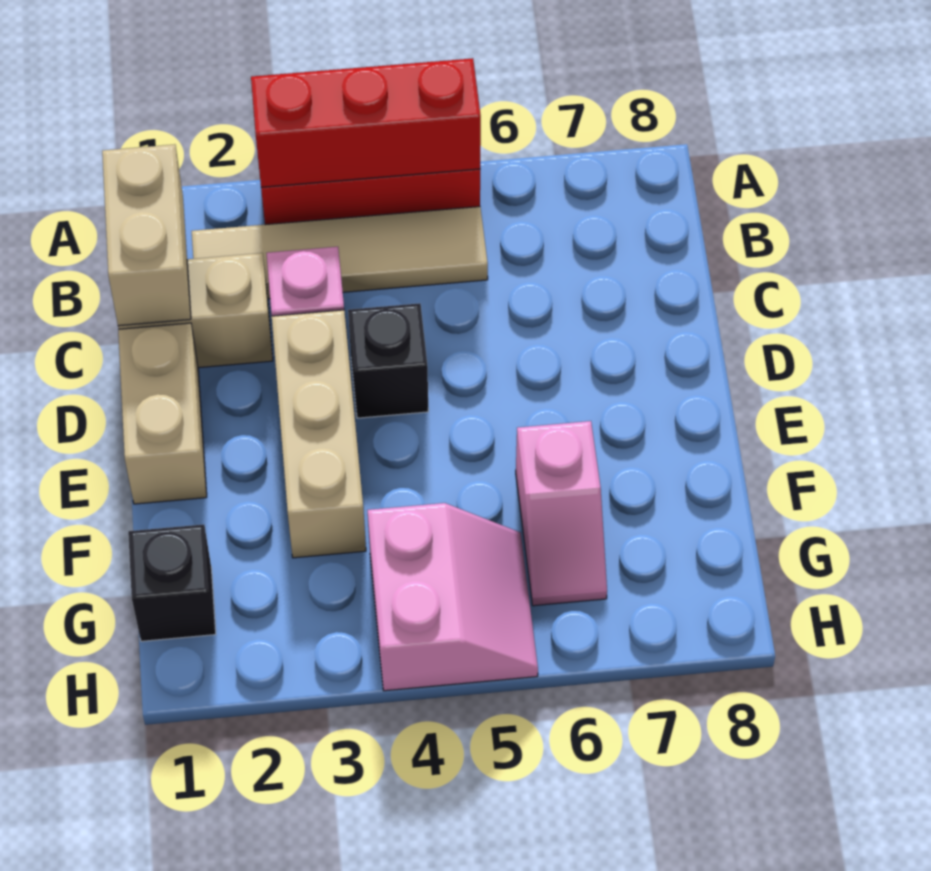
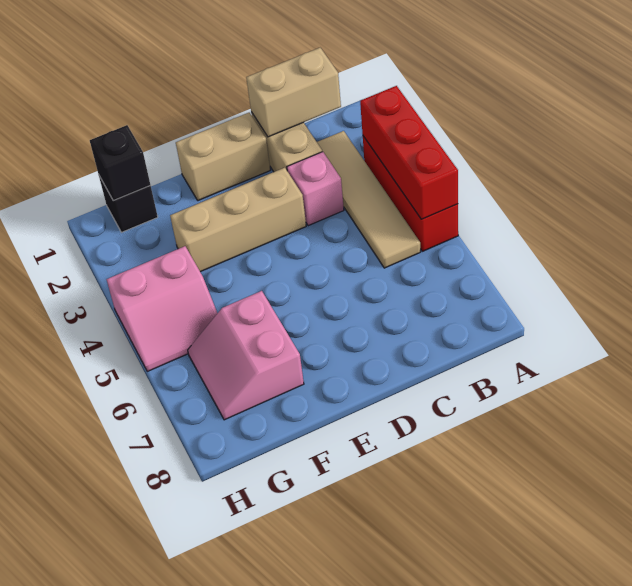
black 1x1 brick [348,303,428,418] -> black 1x1 brick moved to [90,125,150,201]
pink 1x2 slope [516,421,607,606] -> pink 2x2 slope [188,291,304,420]

